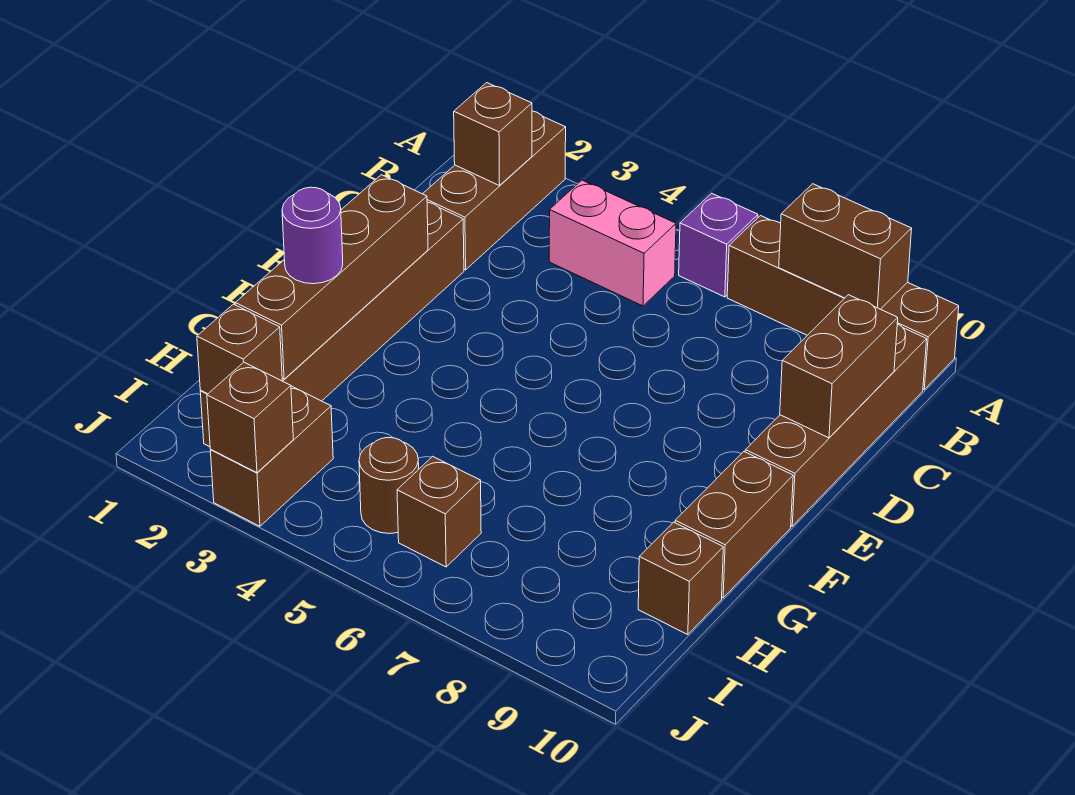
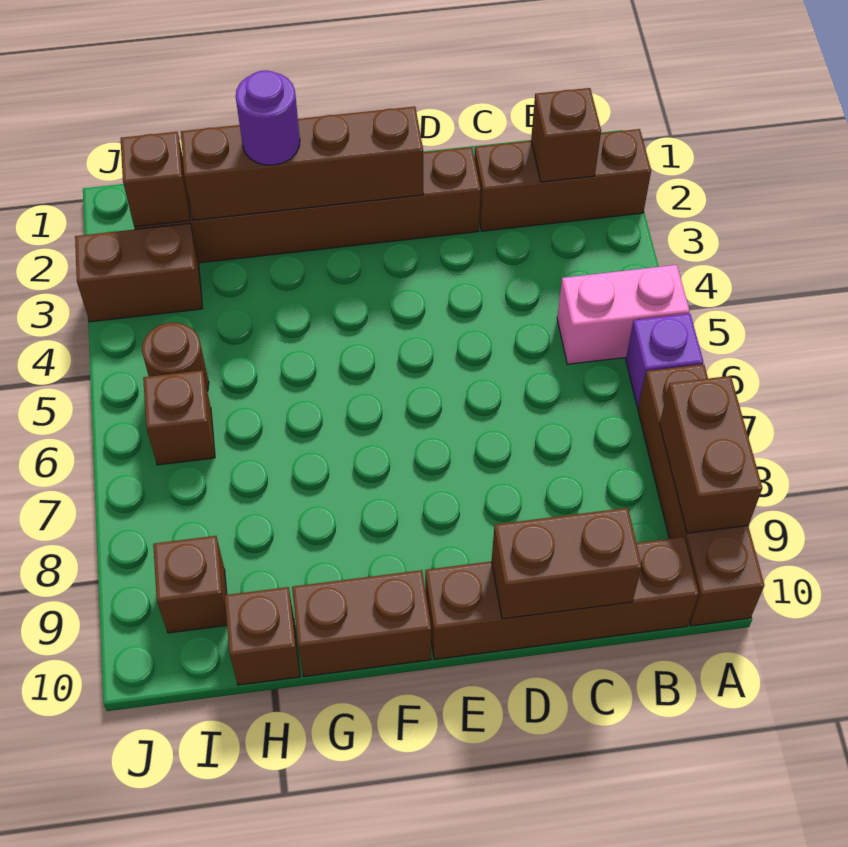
pink 1x2 brick [549,180,676,306] -> pink 1x2 brick turned to [557,265,690,364]
brown 1x1 brick [207,362,293,473] -> brown 1x1 brick moved to [153,536,227,633]

